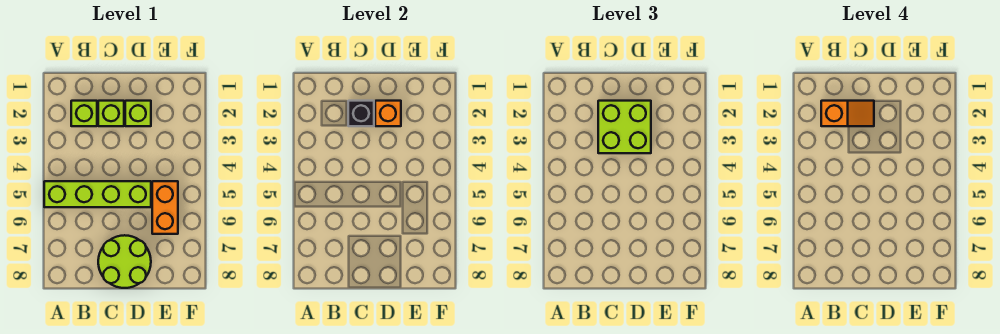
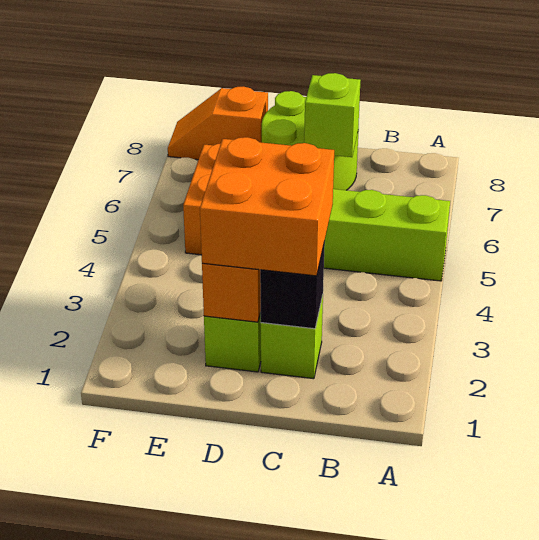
lime 1x1 brick [71,101,97,126] -> lime 1x1 brick moved to [304,73,361,157]
orange 1x2 slope [821,101,874,126] -> orange 1x2 slope moved to [168,86,268,160]
lime 2x2 brick [598,101,651,153] -> orange 2x2 brick [200,137,334,276]

